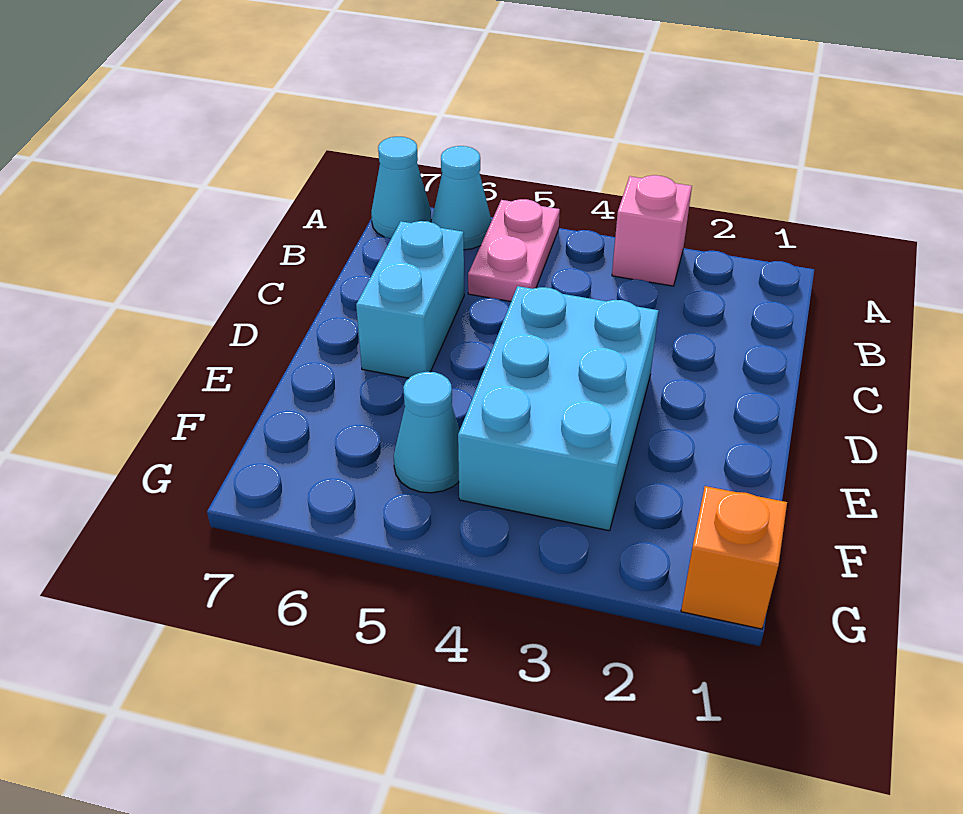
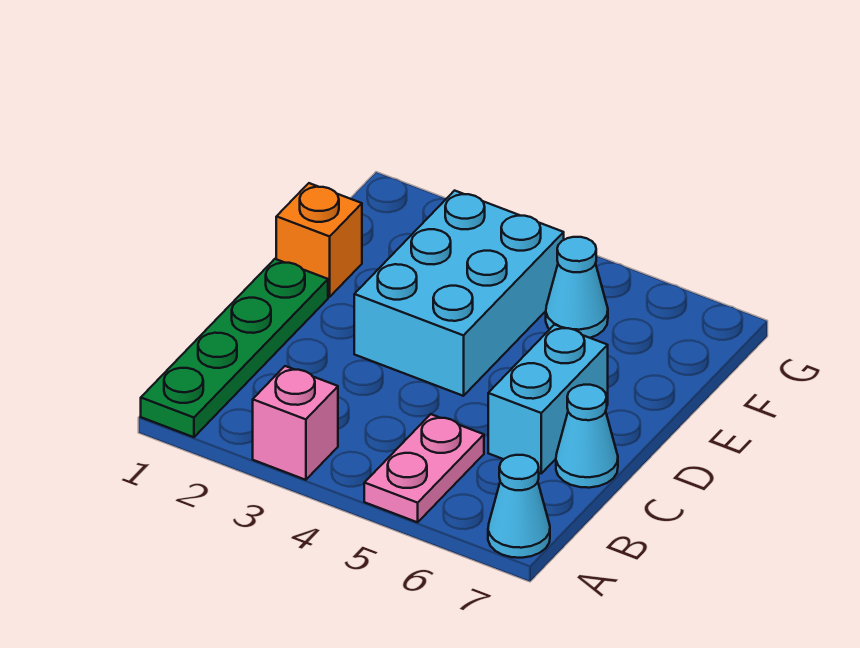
none -> green 1x4 plate [141,259,328,437]
cyan 1x1 cone [431,146,491,250] -> cyan 1x1 cone moved to [556,385,618,488]
orange 1x1 brick [681,486,787,629] -> orange 1x1 brick moved to [276,183,362,297]

